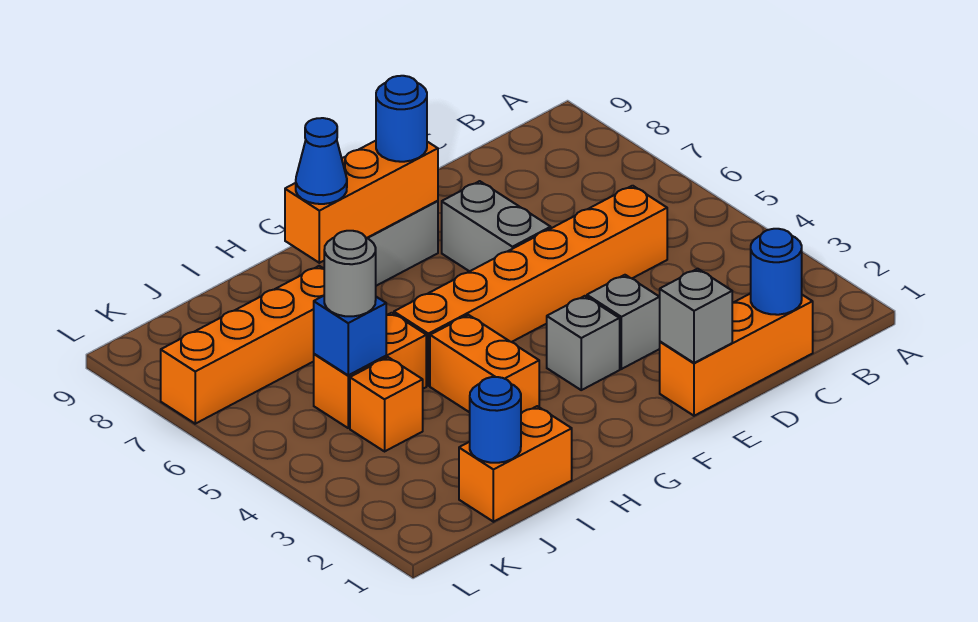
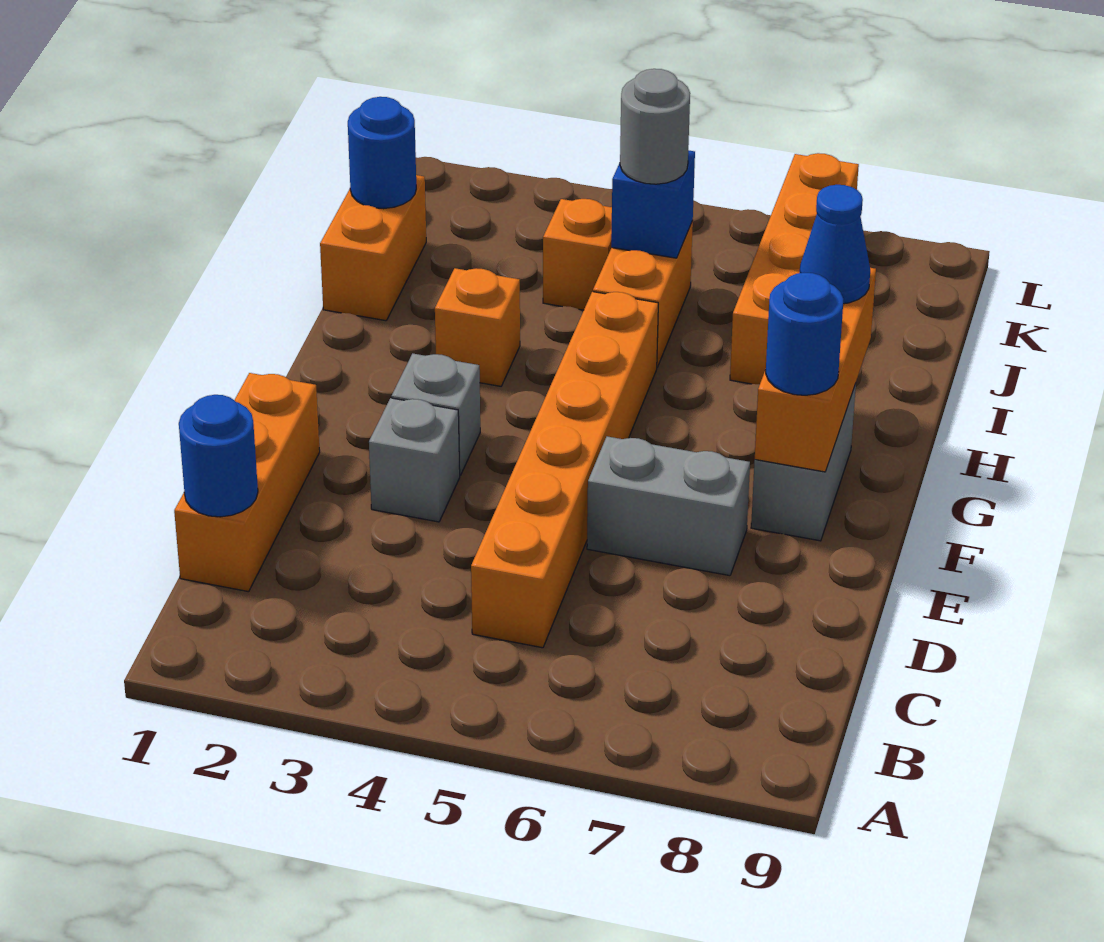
grey 1x1 brick [660,269,732,363] -> none
orange 1x2 brick [430,315,539,413] -> orange 1x1 brick [435,268,520,386]

